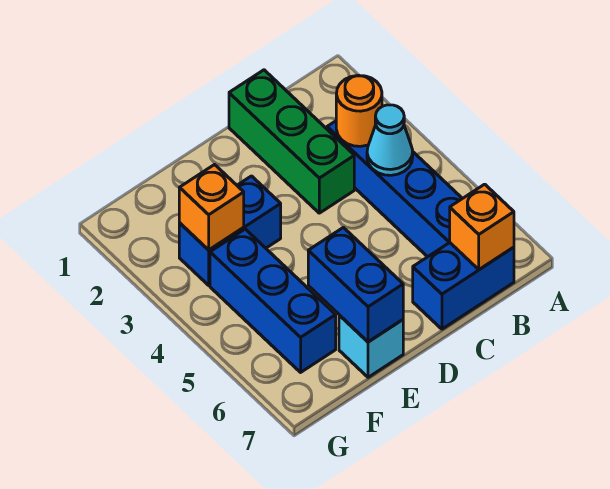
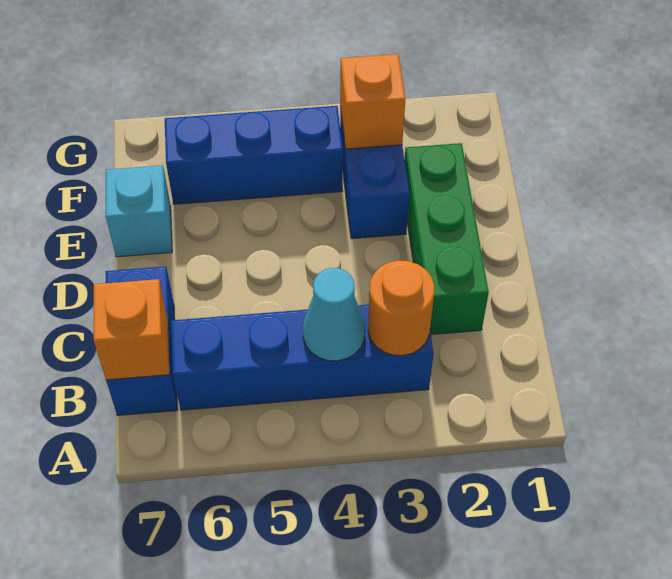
green 1x3 brick [229,70,354,213] -> green 1x3 brick turned to [405,143,489,335]
blue 1x2 brick [308,227,403,342] -> none

